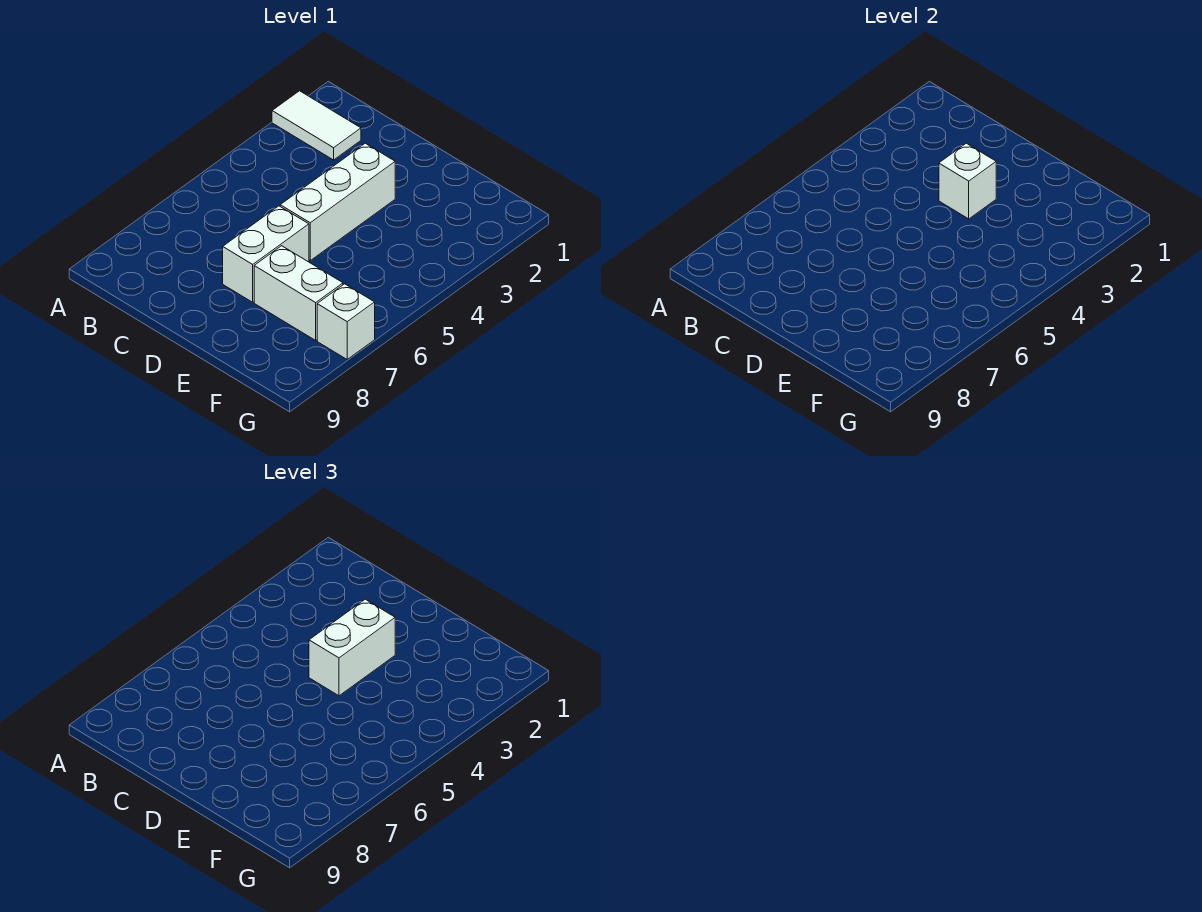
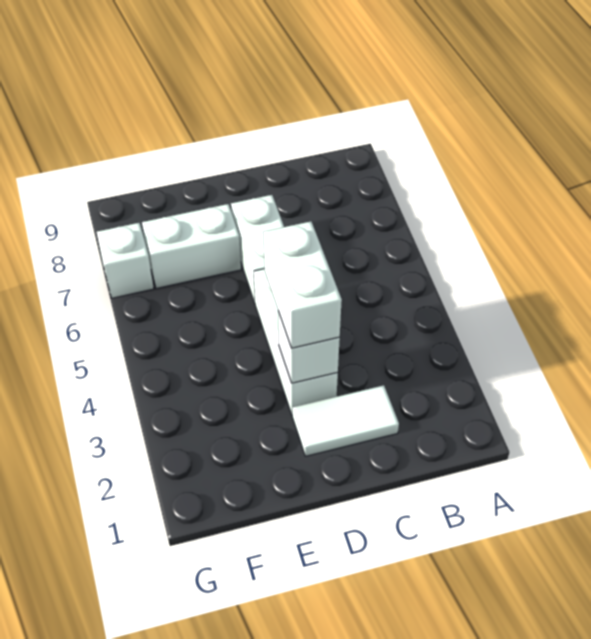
white 1x2 tile [272,91,361,160] -> white 1x2 tile moved to [292,385,399,456]

